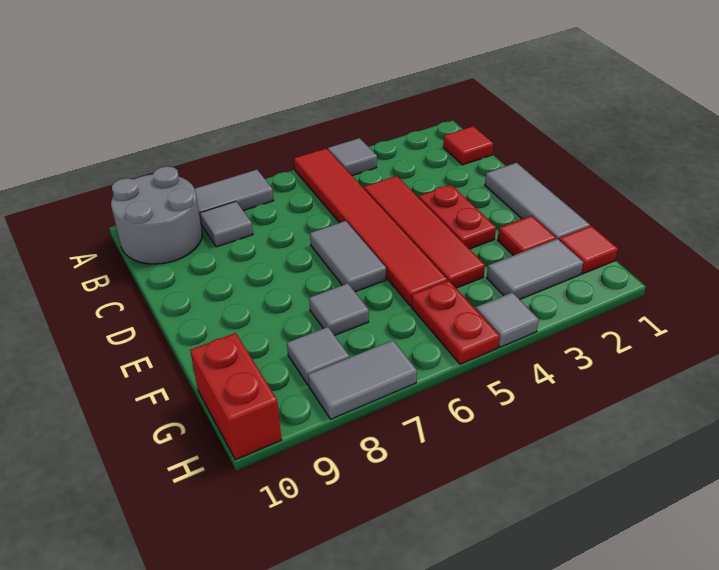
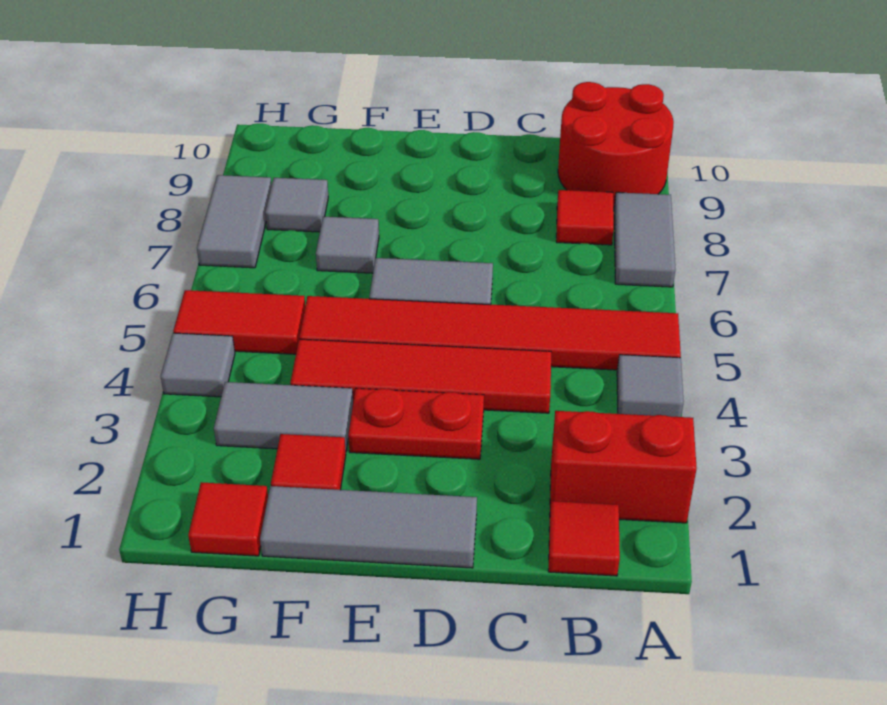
grey 2x2 round brick [111,166,202,264] -> red 2x2 round brick [558,82,674,208]
grey 1x1 tile [200,201,253,247] -> red 1x1 tile [556,190,614,245]
grey 1x2 tile [487,239,584,299] -> grey 1x2 tile turned to [214,382,353,451]
red 1x2 plate [411,280,500,364] -> red 1x2 tile [173,290,305,354]
red 1x2 brick [190,333,282,460] -> red 1x2 brick moved to [550,411,697,523]

